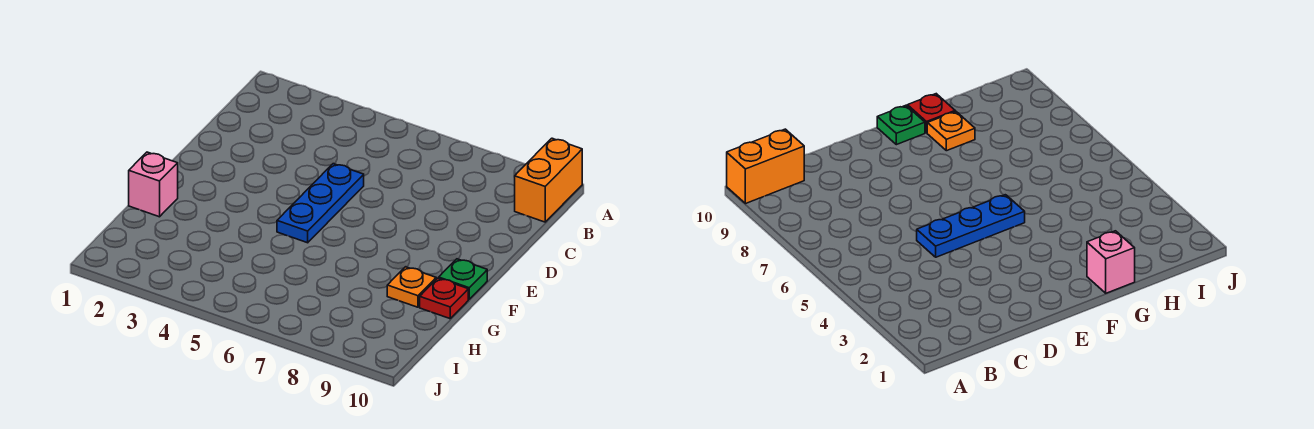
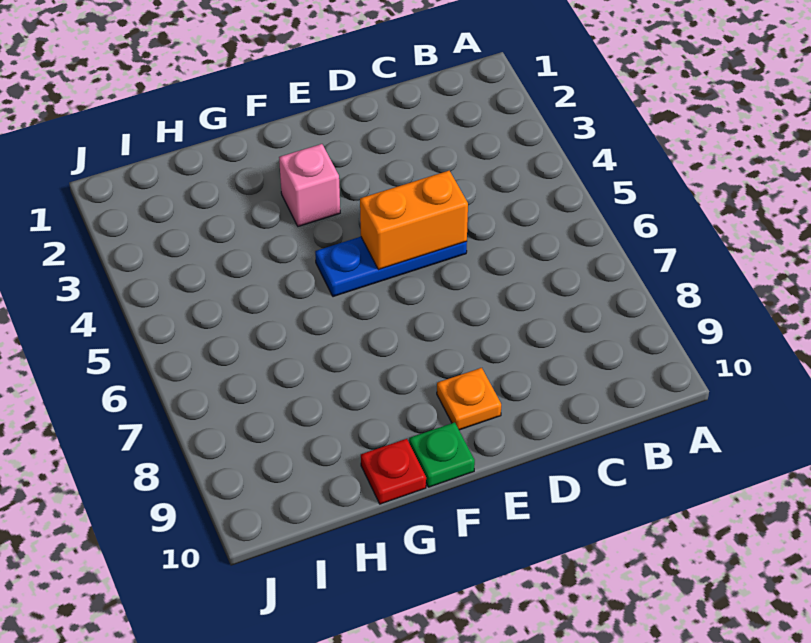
orange 1x2 brick [515,138,582,222] -> orange 1x2 brick moved to [360,171,468,270]
pink 1x1 brick [129,152,178,217] -> pink 1x1 brick moved to [279,144,340,226]
orange 1x1 plate [387,267,436,307] -> orange 1x1 plate moved to [437,368,501,430]

